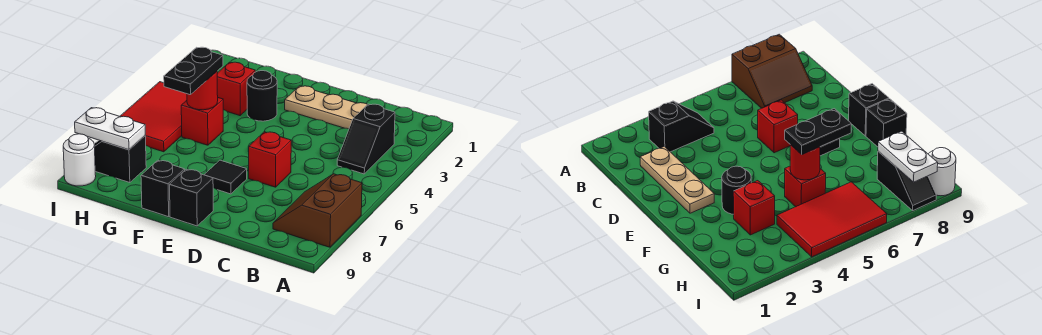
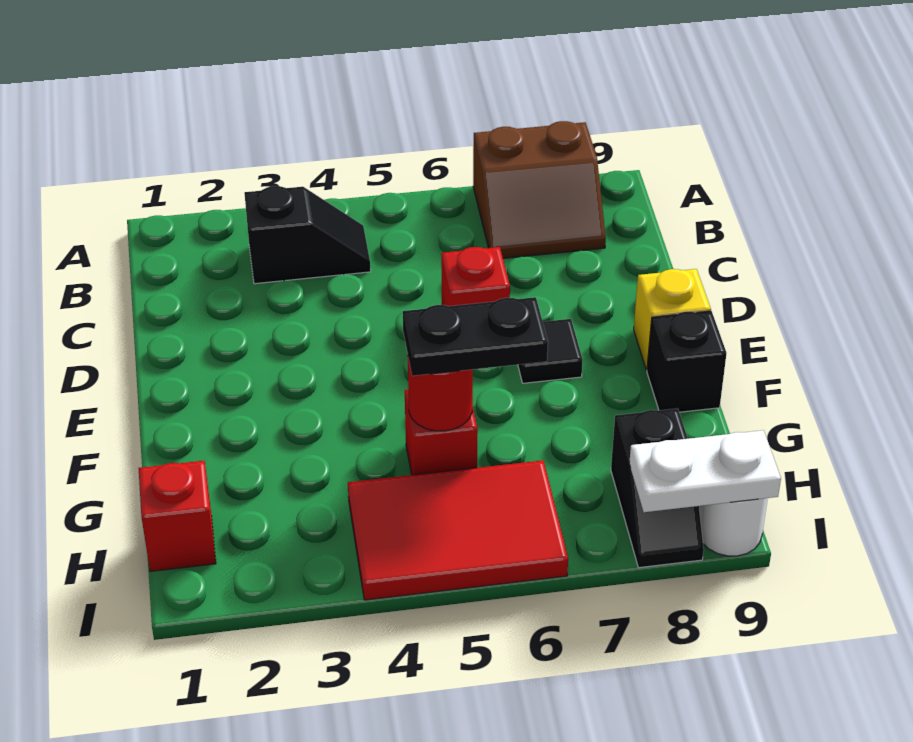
tan 1x3 plate [285,86,367,129] -> none
black 1x1 brick [170,169,213,226] -> yellow 1x1 brick [634,269,711,370]
black 1x1 round brick [247,71,277,121] -> none
red 1x1 brick [217,62,255,116] -> red 1x1 brick moved to [139,461,216,571]
white 1x2 plate [75,108,145,150] -> white 1x2 plate turned to [629,430,781,512]

